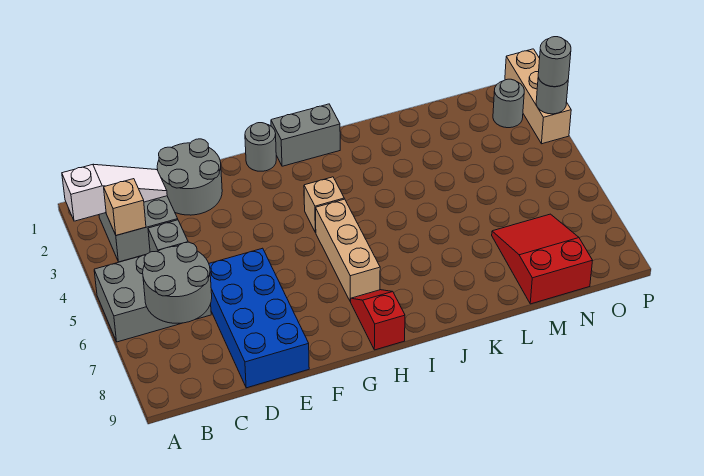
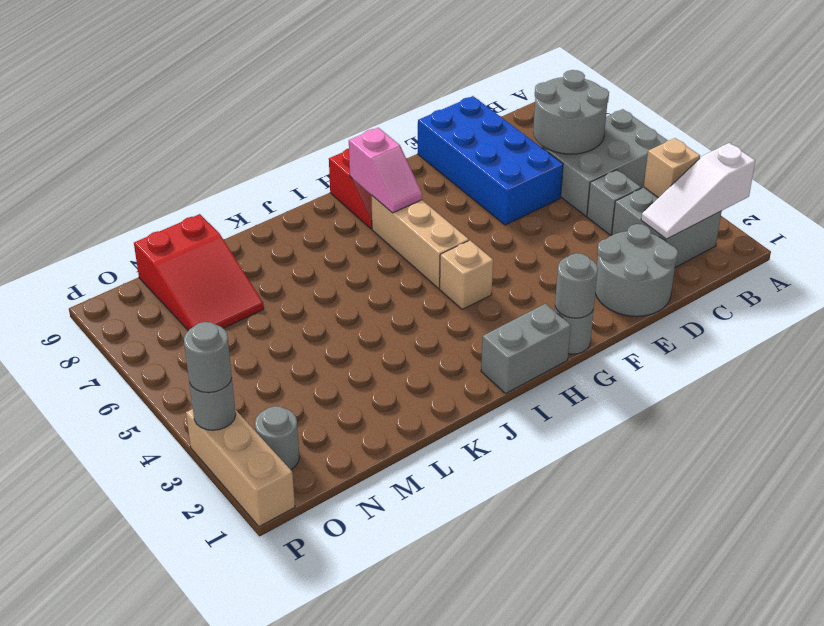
none -> grey 1x1 round brick [555,253,598,318]
none -> pink 1x2 slope [349,128,422,213]

